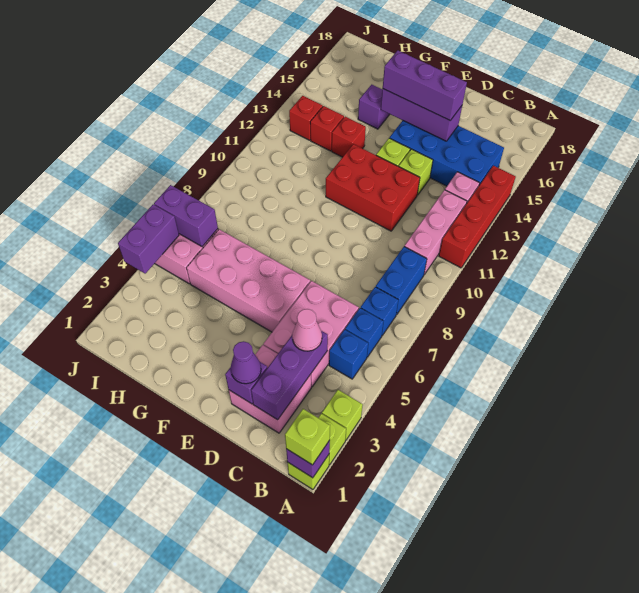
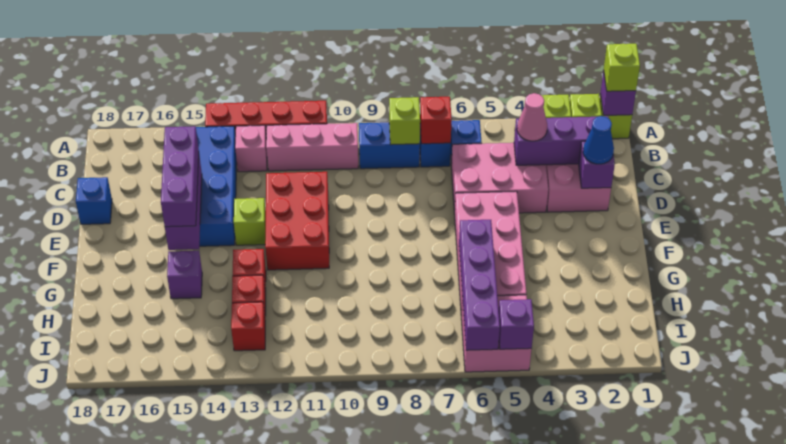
blue 1x1 brick [329,330,368,379] -> blue 1x1 brick moved to [76,177,112,224]
none -> red 1x1 brick [420,97,452,144]
purple 1x1 cone [231,341,261,384] -> blue 1x1 cone [583,116,614,164]
lime 1x1 brick [399,149,433,195] -> lime 1x1 brick moved to [389,97,420,145]
purple 1x2 brick [154,185,218,247] -> purple 1x4 brick [459,220,500,350]
purple 1x2 brick [118,204,179,274] -> purple 1x1 brick [499,299,534,349]

